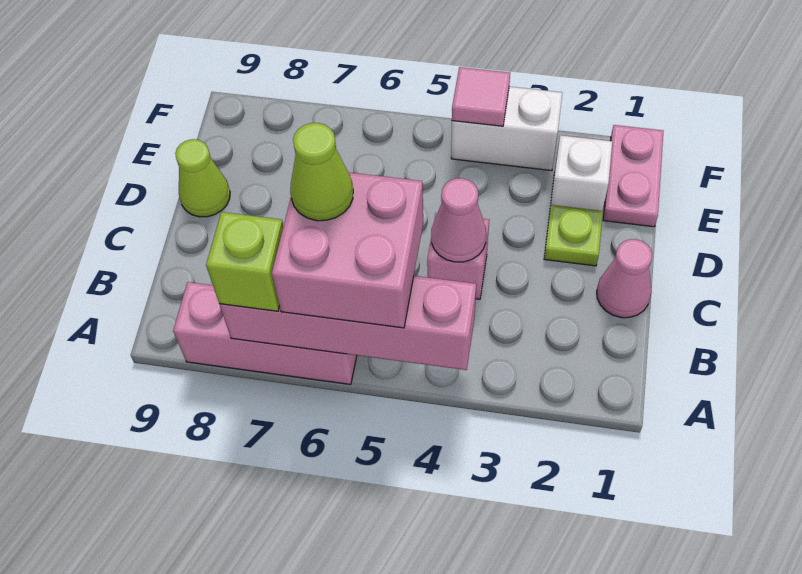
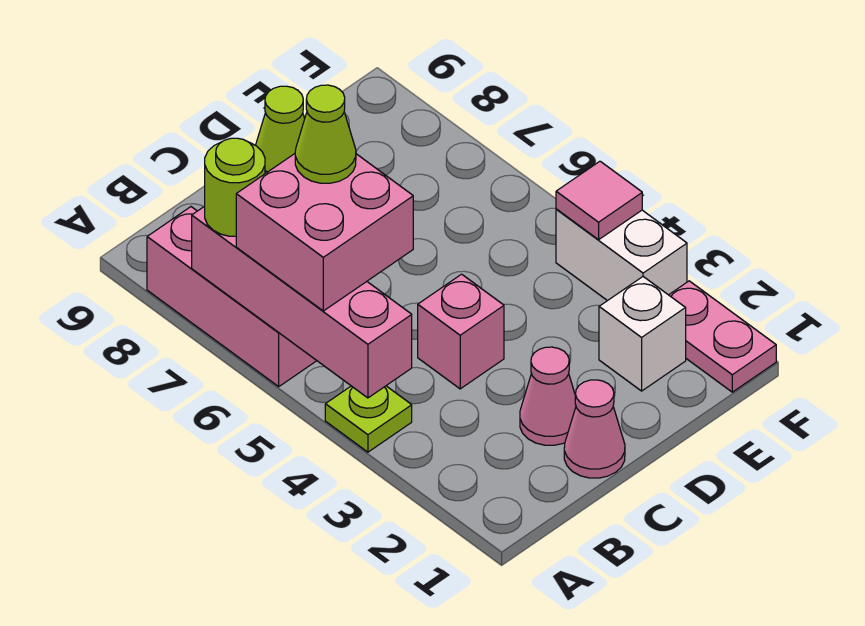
lime 1x1 brick [206,212,283,311] -> lime 1x1 round brick [205,138,265,236]
pink 1x1 cone [431,178,486,262] -> pink 1x1 cone moved to [520,347,576,445]
lime 1x1 plate [544,205,603,266] -> lime 1x1 plate moved to [325,386,412,452]
pink 1x2 plate [603,125,663,227] -> pink 1x2 plate turned to [669,281,776,392]

